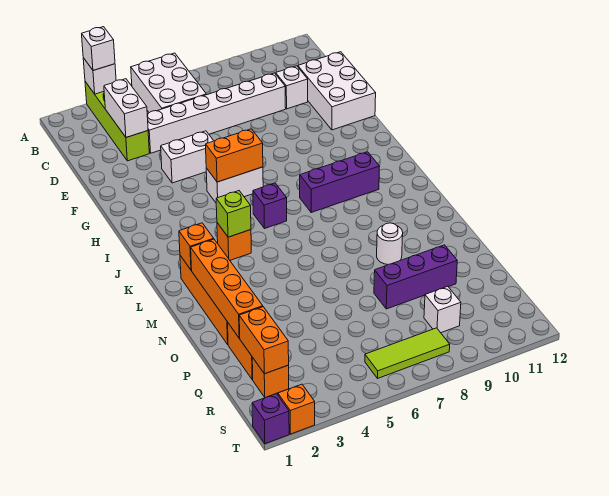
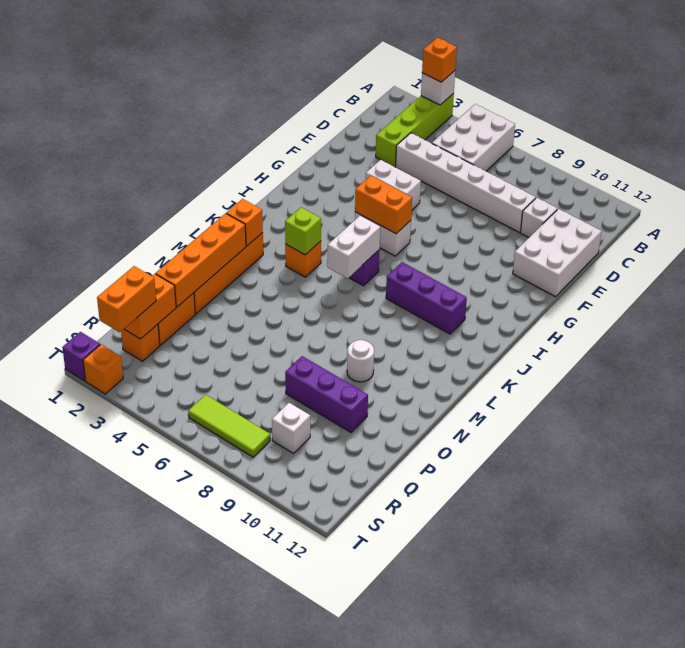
white 1x1 brick [82,27,115,70] -> orange 1x1 brick [422,38,457,82]
white 1x2 brick [104,79,148,137] -> white 1x2 brick moved to [327,216,380,278]
none -> orange 1x2 brick [97,266,156,332]

